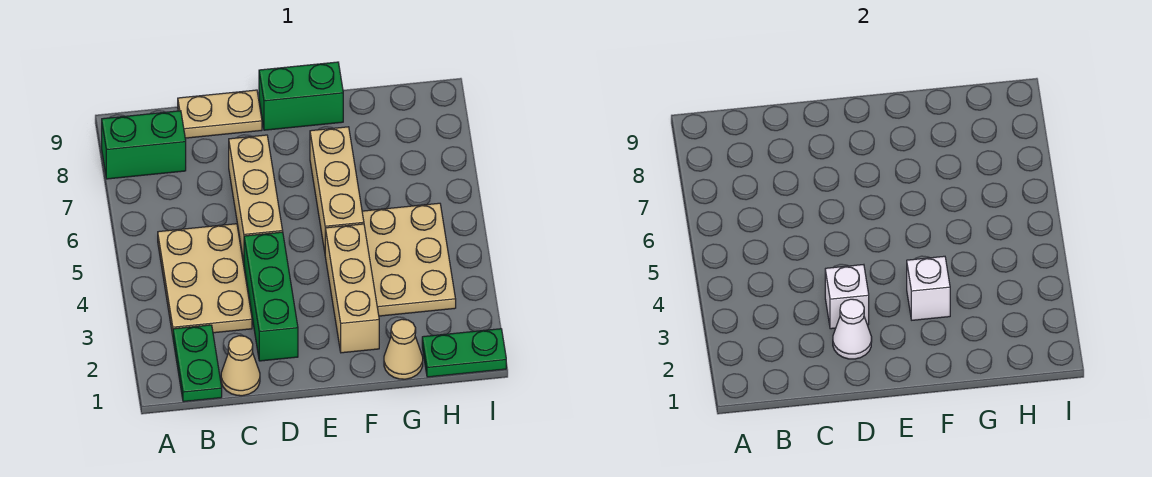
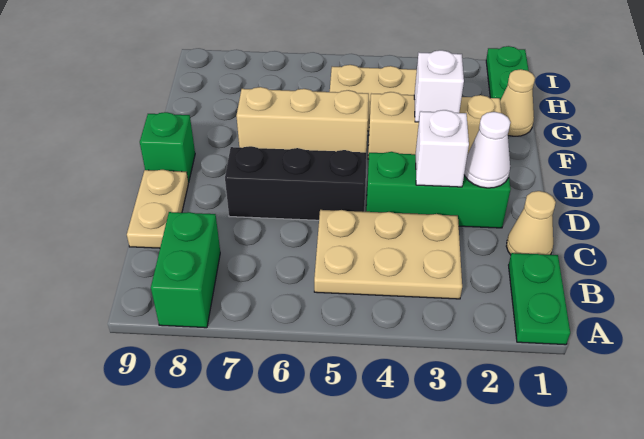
green 1x2 plate [173,325,222,402] -> green 1x2 plate turned to [509,253,570,345]
tan 1x3 brick [229,135,283,262] -> black 1x3 brick [225,146,367,220]
green 1x2 brick [259,62,343,130] -> green 1x1 brick [140,112,195,182]

